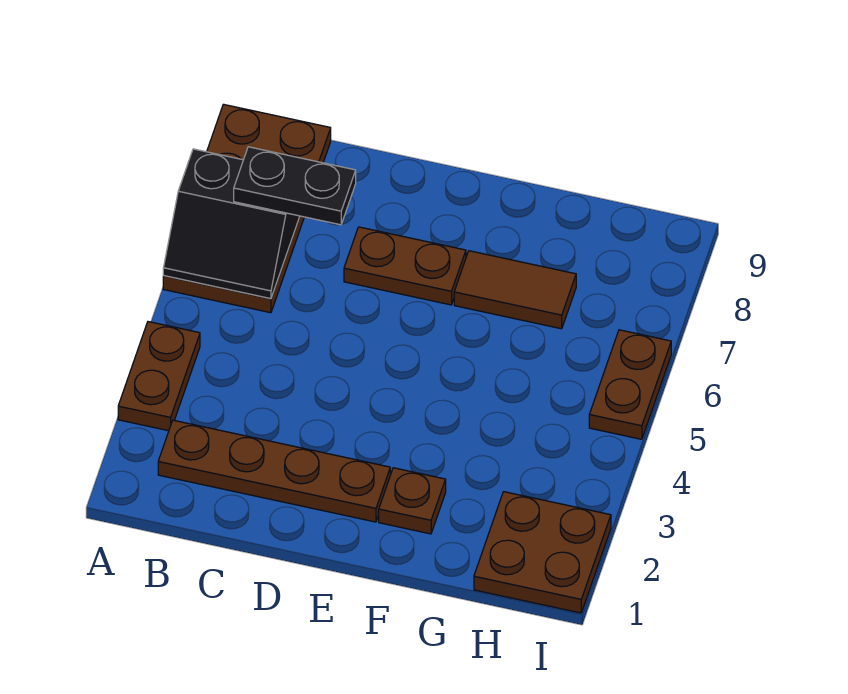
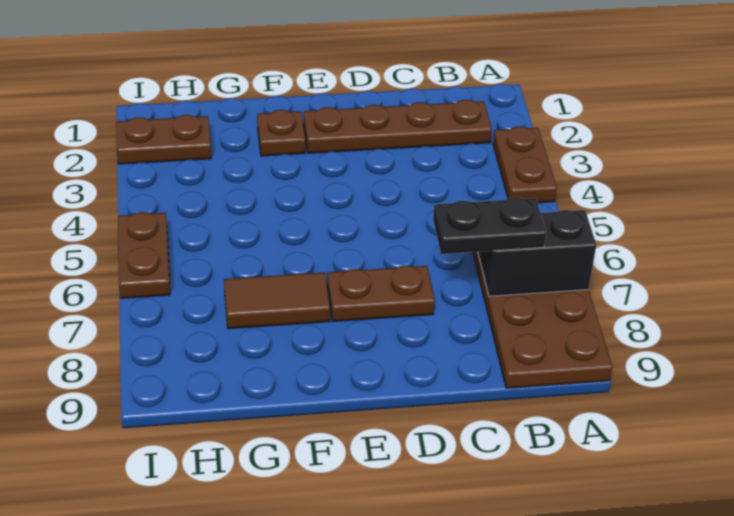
brown 2x2 plate [474,492,611,613] -> brown 1x2 plate [116,115,211,164]

